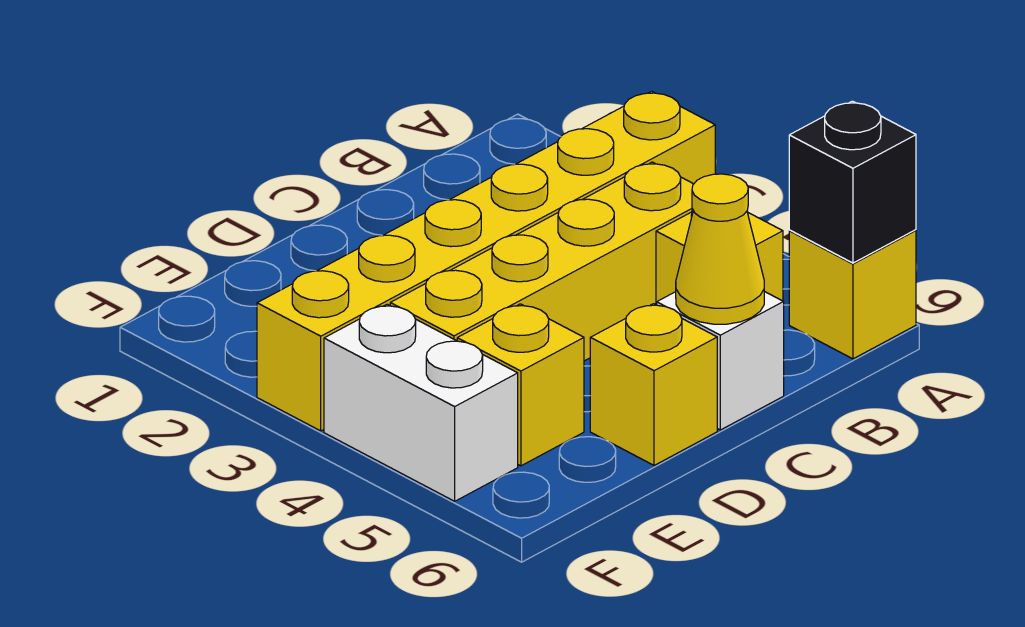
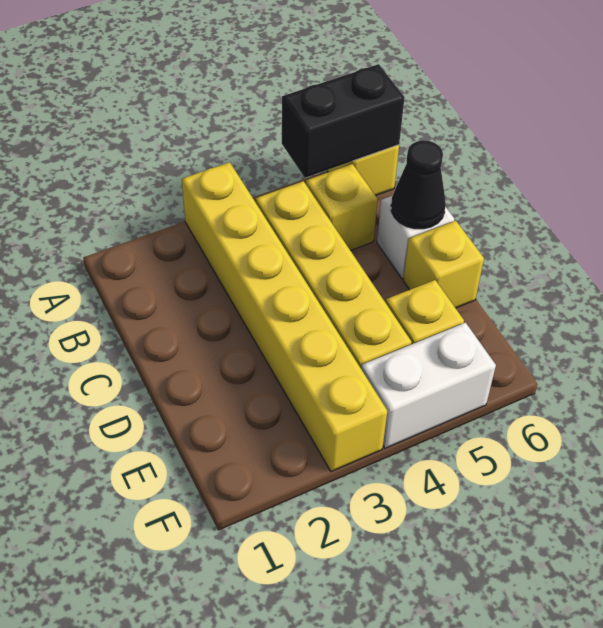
black 1x1 brick [789,101,916,263] -> black 1x2 brick [282,64,405,178]
yellow 1x1 cone [676,174,764,324] -> black 1x1 cone [391,140,446,229]

